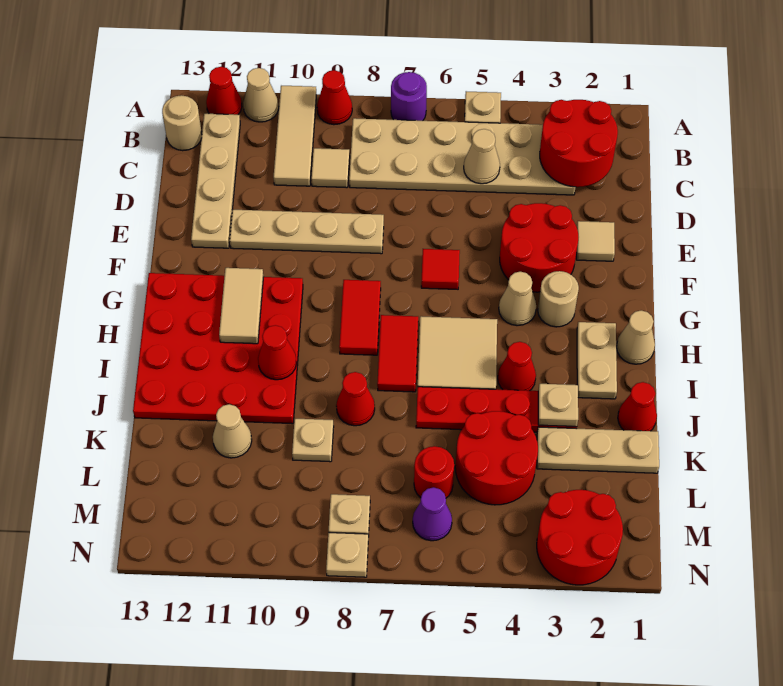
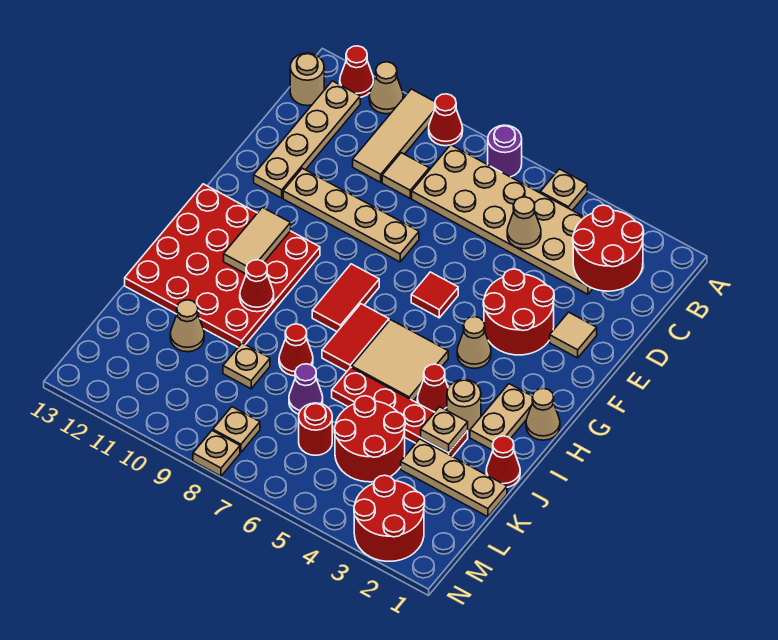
tan 1x1 round brick [538,271,579,327] -> tan 1x1 round brick moved to [447,380,481,431]
purple 1x1 cone [413,487,452,541] -> purple 1x1 cone moved to [289,364,323,414]

